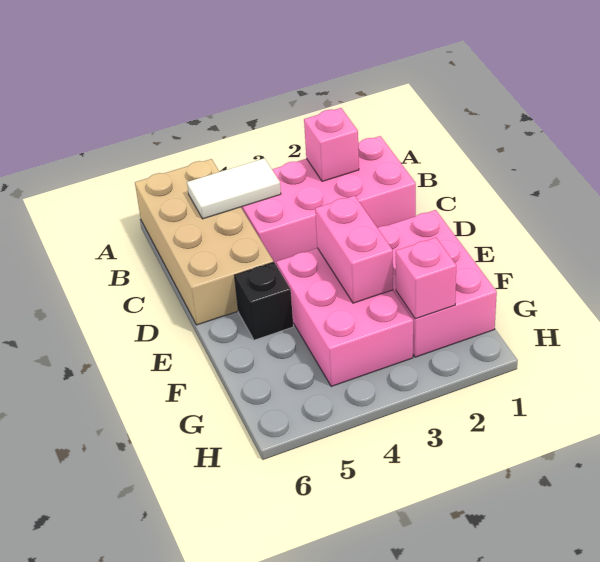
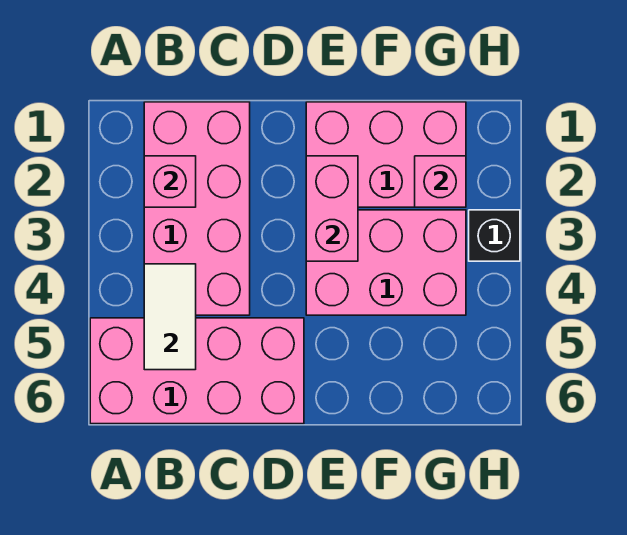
tan 2x4 brick [135,159,274,325] -> pink 2x4 brick [90,318,304,424]
pink 1x2 brick [315,196,393,303] -> pink 1x2 brick turned to [306,156,358,261]
black 1x1 brick [235,262,293,340] -> black 1x1 brick moved to [469,210,520,261]

